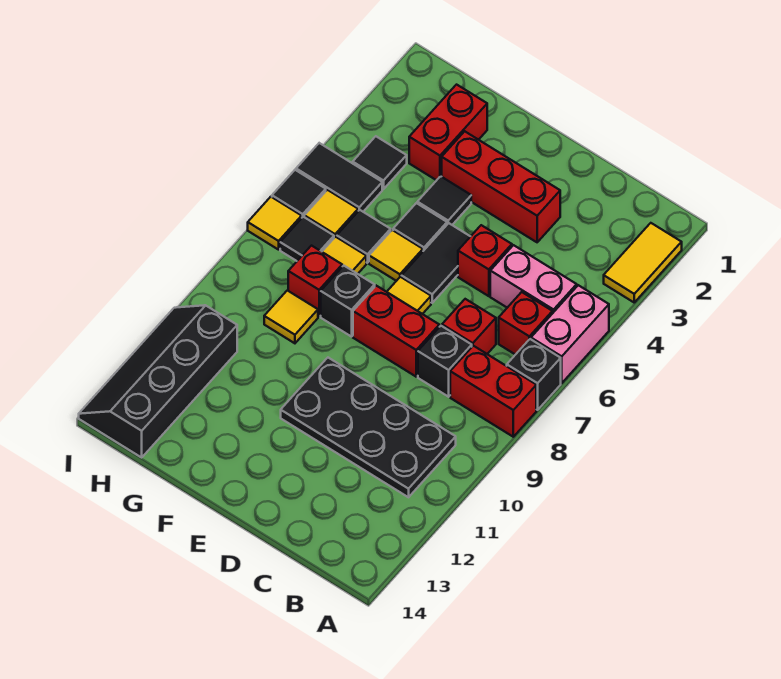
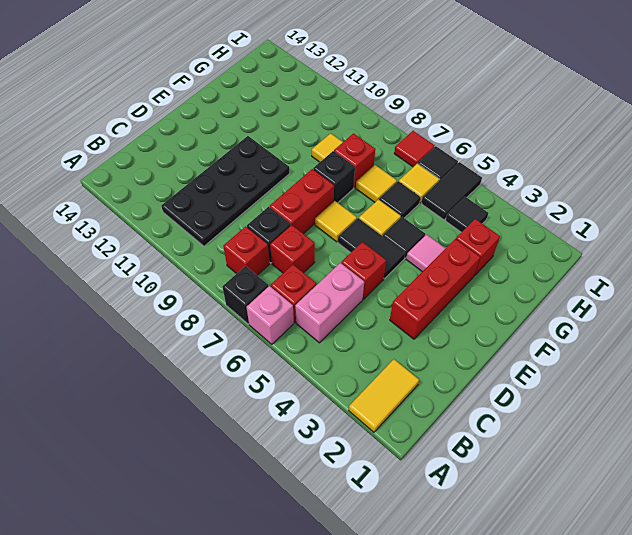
yellow 1x2 tile [604,223,682,302] -> yellow 1x2 tile turned to [349,359,419,432]
pink 1x2 brick [531,285,609,383] -> pink 1x1 brick [246,286,294,344]
red 1x2 brick [450,346,536,437] -> red 1x1 brick [223,226,270,275]
black 1x1 tile [417,176,471,225] -> pink 1x1 tile [406,235,446,272]
red 1x2 brick [409,85,487,180] -> red 1x1 brick [456,219,500,275]
black 1x1 tile [280,217,334,261] -> none
black 2x4 slope [79,305,237,457] -> none
yellow 1x1 tile [248,197,302,250] -> red 1x1 tile [394,131,435,167]

